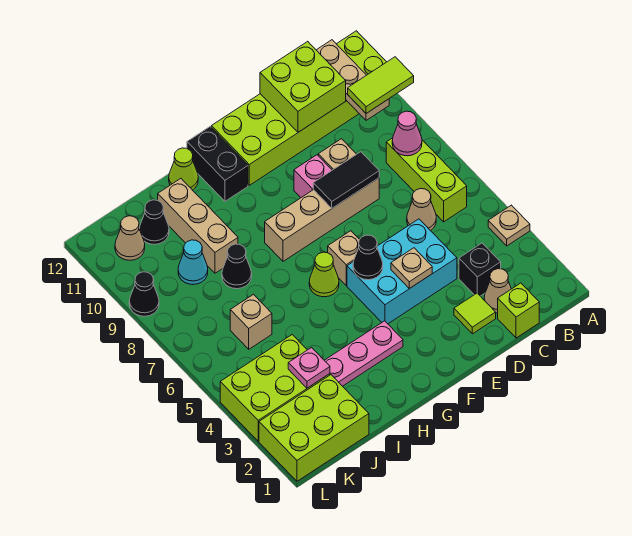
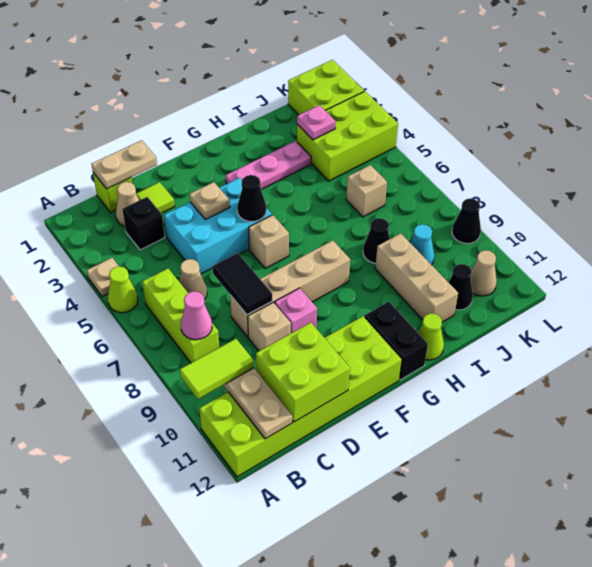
none -> tan 1x2 plate [92,140,157,189]
black 1x2 tile [313,152,379,208] -> black 1x2 tile turned to [213,253,272,315]
lime 1x1 cone [309,252,339,297] -> lime 1x1 cone moved to [108,266,138,313]
lime 2x3 brick [259,375,369,481] -> lime 2x2 brick [288,60,364,115]

